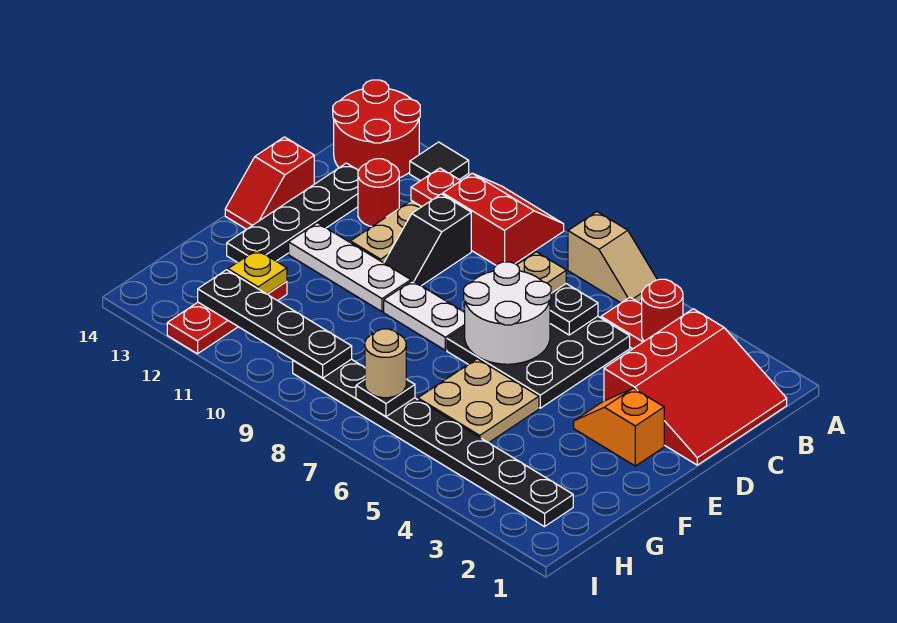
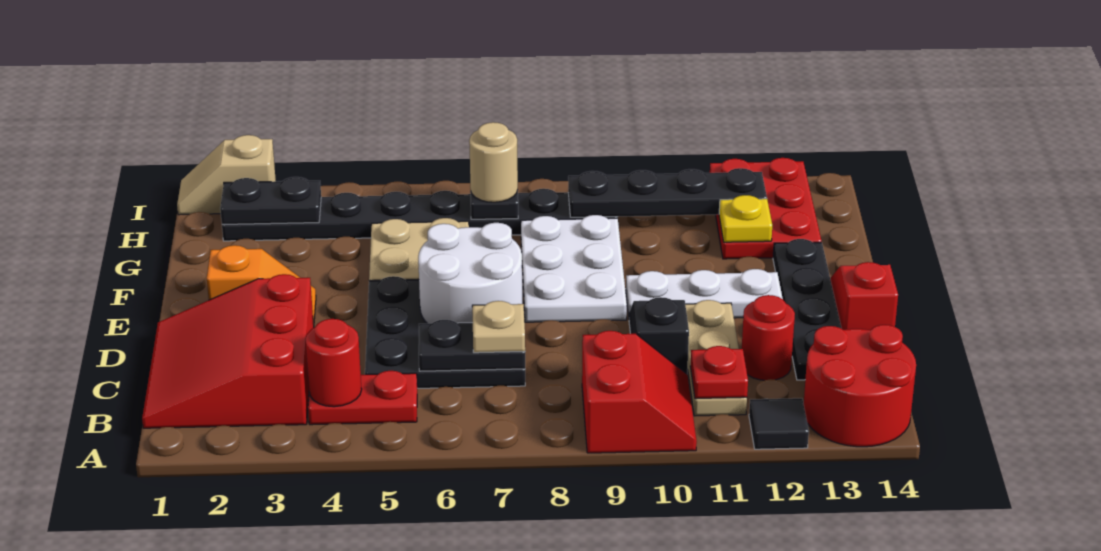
tan 1x2 slope [568,212,657,303] -> tan 1x2 slope moved to [177,135,276,215]
red 2x2 slope [443,173,564,265] -> red 2x2 slope turned to [582,331,697,453]
white 1x2 plate [384,281,465,350] -> white 2x3 plate [521,215,627,322]
red 1x3 plate [167,281,287,354] -> red 2x3 plate [710,158,822,259]
none -> black 1x2 plate [220,177,321,224]

